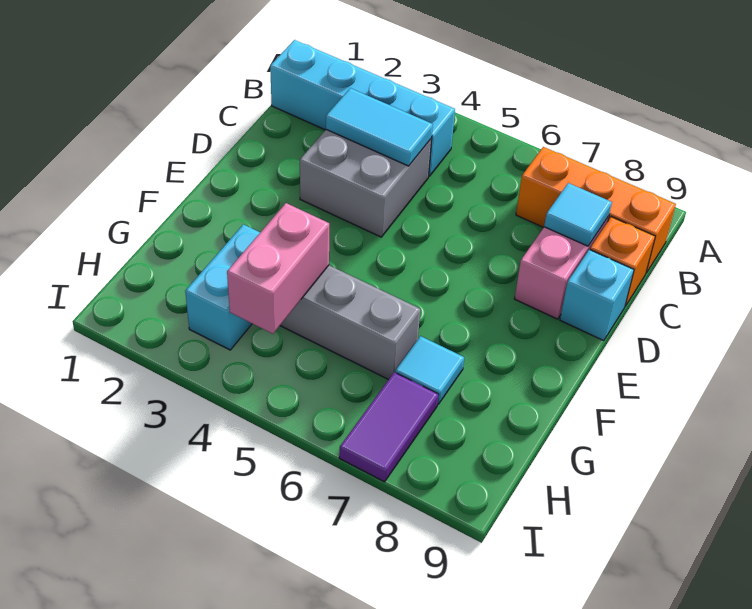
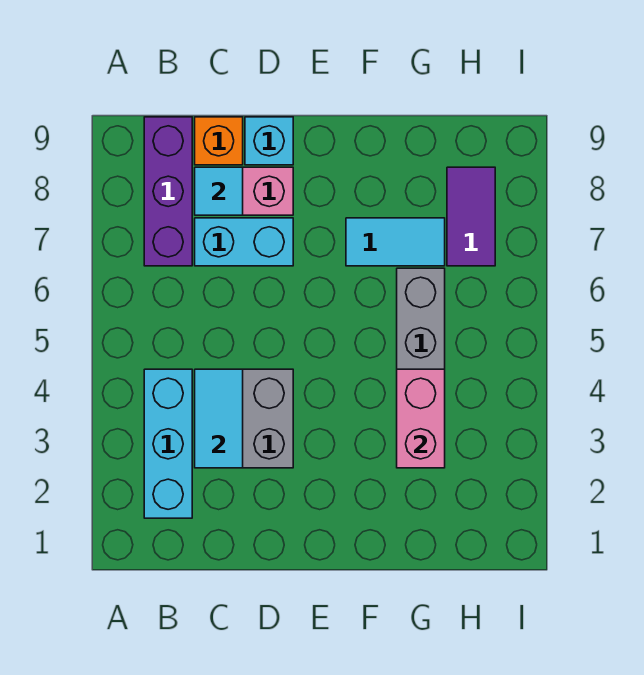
cyan 1x4 brick [270,40,455,176] -> cyan 1x3 brick [144,369,192,518]
orange 1x3 brick [516,147,676,273] -> purple 1x3 brick [144,117,192,266]
cyan 1x2 brick [185,224,260,350] -> cyan 1x2 brick moved to [195,218,293,266]
pink 1x2 brick [227,203,329,334] -> pink 1x2 brick turned to [397,369,445,468]
cyan 1x1 tile [395,336,464,404] -> cyan 1x2 tile [346,218,445,266]
purple 1x2 tile [339,372,439,482] -> purple 1x2 tile turned to [447,167,495,266]

